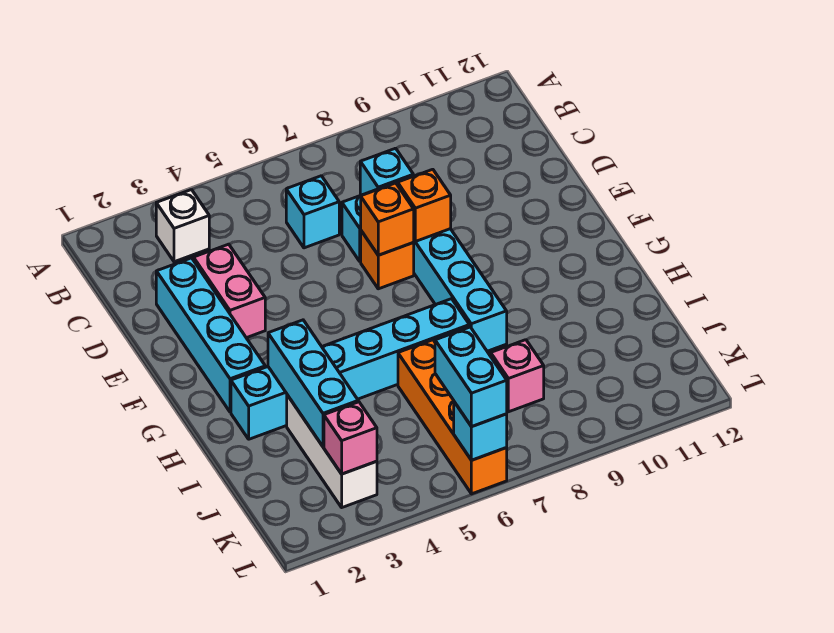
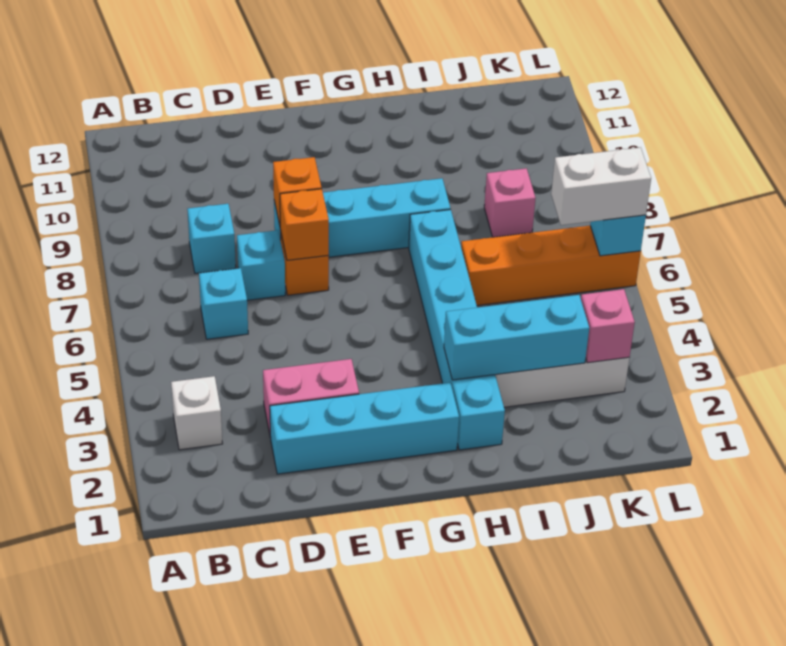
cyan 1x2 brick [435,327,507,427] -> white 1x2 brick [551,147,651,225]

